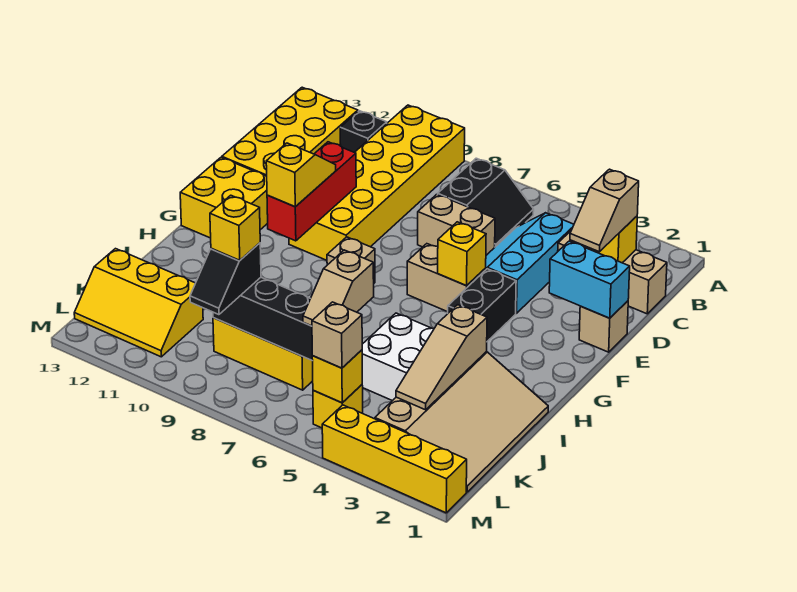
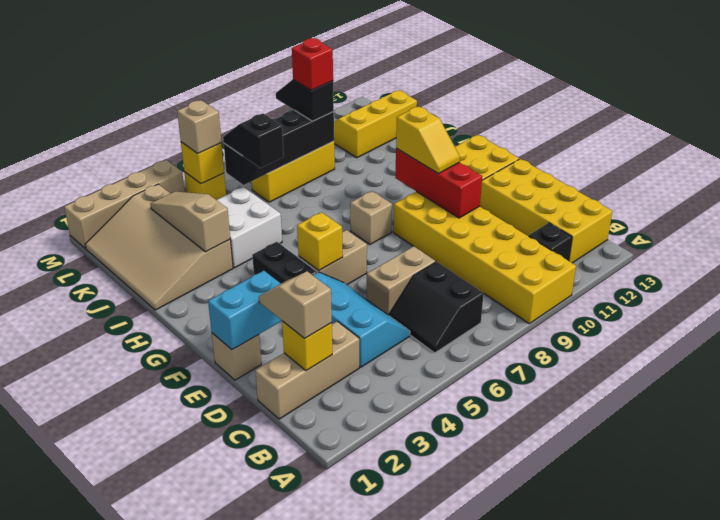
tan 1x2 slope [303,250,374,326] -> black 1x2 slope [223,114,284,168]
yellow 1x1 brick [210,195,260,260] -> red 1x1 brick [292,38,333,90]
yellow 1x4 brick [322,405,467,513] -> tan 1x4 brick [64,160,185,249]

